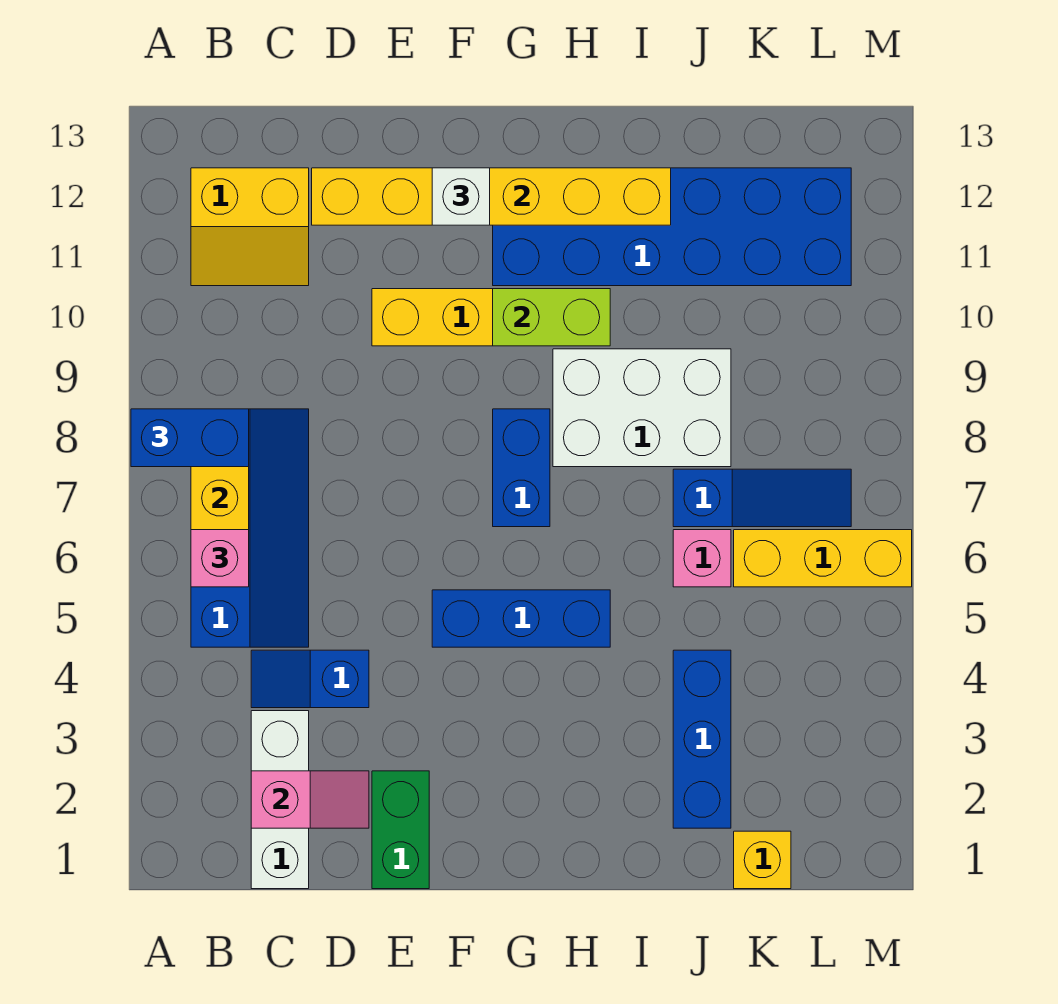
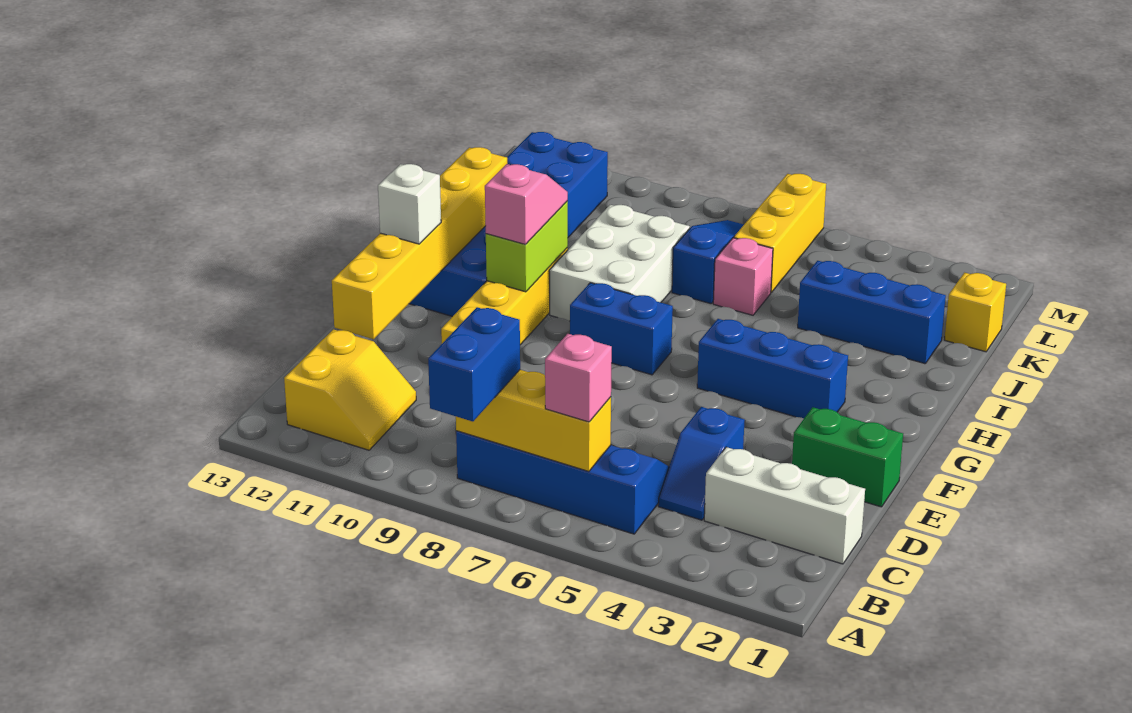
pink 1x2 slope [251,771,369,828] -> pink 1x2 slope moved to [485,164,568,244]
blue 1x3 brick [432,590,610,647] -> blue 1x3 brick turned to [697,319,848,418]

